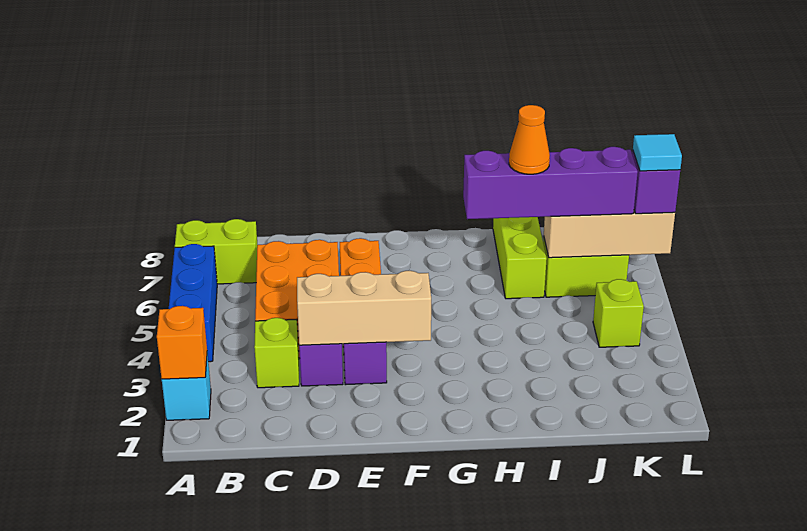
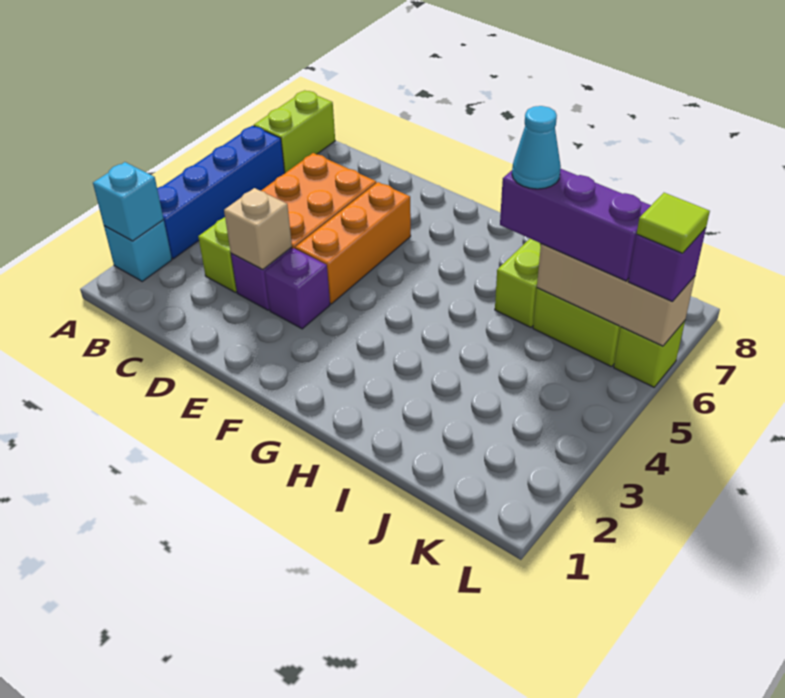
orange 1x1 brick [157,306,207,379] -> cyan 1x1 brick [93,162,164,241]
blue 1x3 brick [169,244,217,362] -> blue 1x4 brick [157,126,285,259]
lime 1x2 brick [175,219,257,284] -> lime 1x2 brick turned to [254,90,335,173]
tan 1x3 brick [297,271,431,345] -> tan 1x1 brick [224,188,292,270]
purple 1x4 brick [463,147,638,219] -> purple 1x3 brick [500,169,651,281]
orange 1x1 cone [509,105,550,174] -> cyan 1x1 cone [512,106,561,189]
lime 1x1 brick [593,279,644,347] -> lime 1x1 brick moved to [614,321,685,387]
cyan 1x1 tile [633,134,682,171] -> lime 1x1 tile [637,193,710,253]

